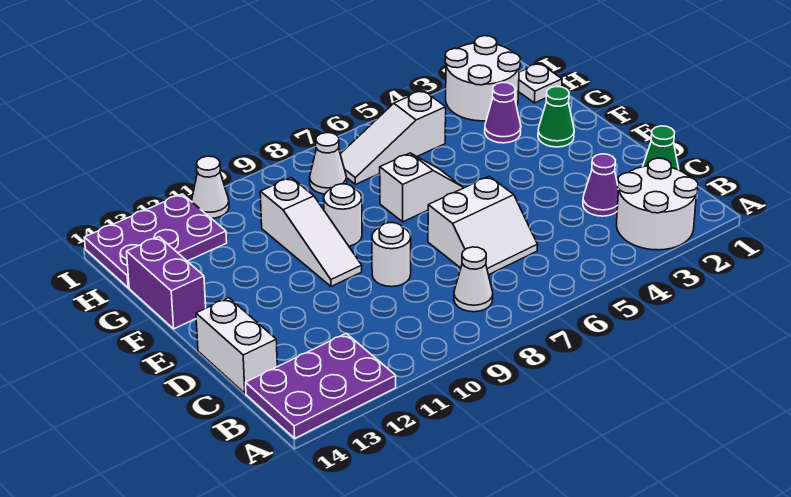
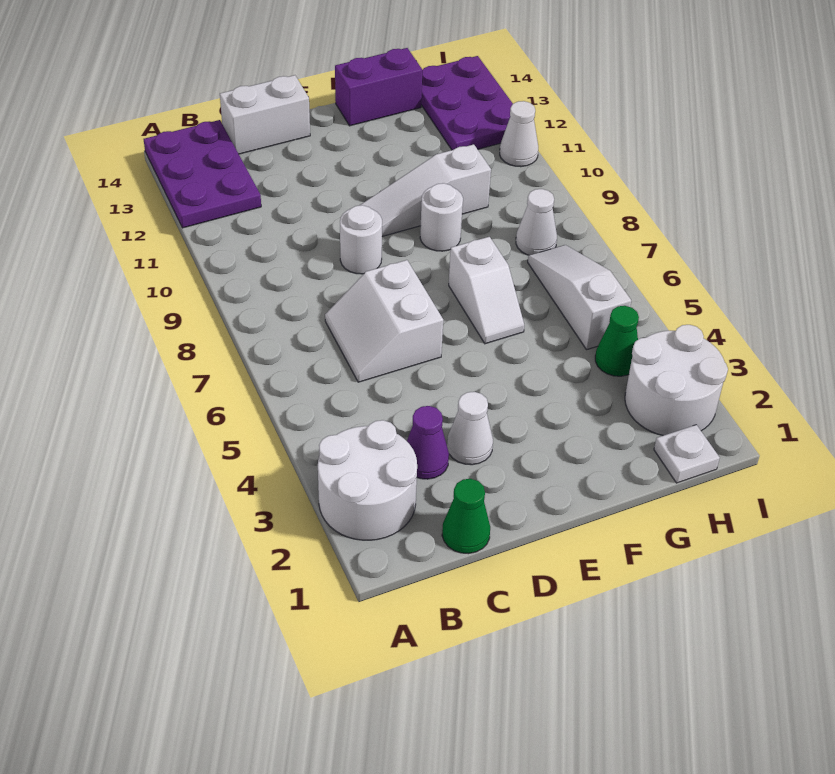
white 1x1 cone [454,247,493,312] -> white 1x1 cone moved to [447,392,493,465]
green 1x1 cone [538,87,574,147] -> green 1x1 cone moved to [595,306,639,376]
purple 1x1 cone [485,82,521,143] -> none

